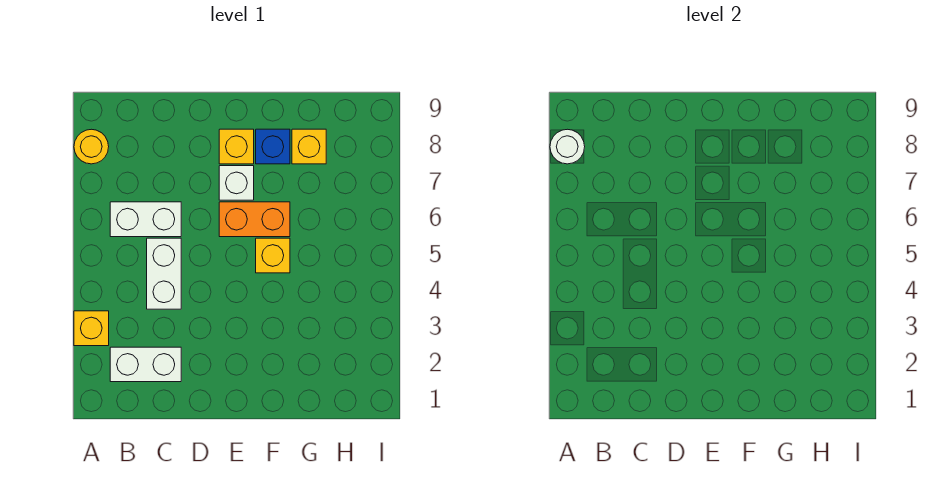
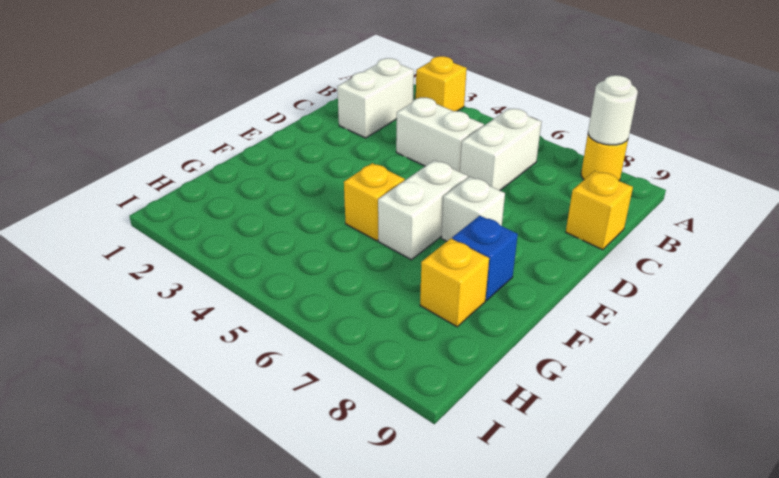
orange 1x2 brick [219,202,290,237] -> white 1x2 brick [378,160,468,260]
yellow 1x1 brick [219,129,254,164] -> yellow 1x1 brick moved to [566,171,633,250]

